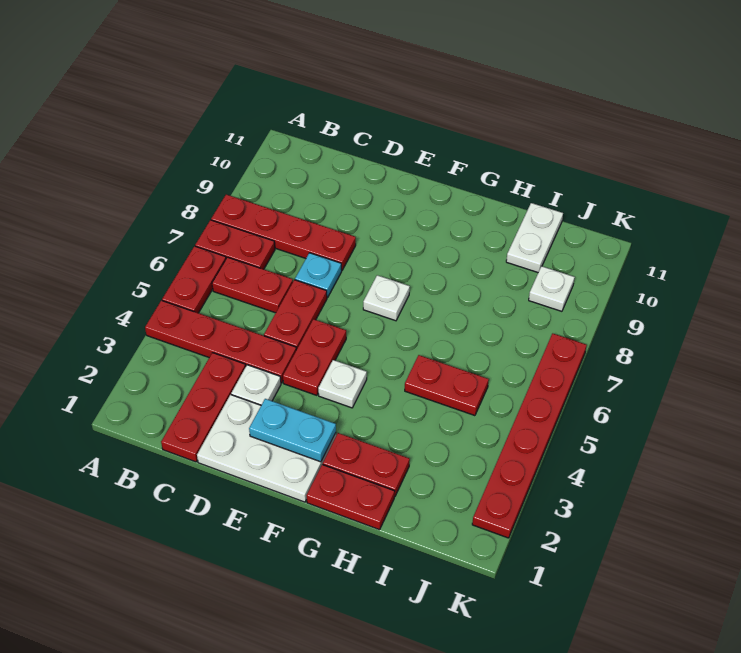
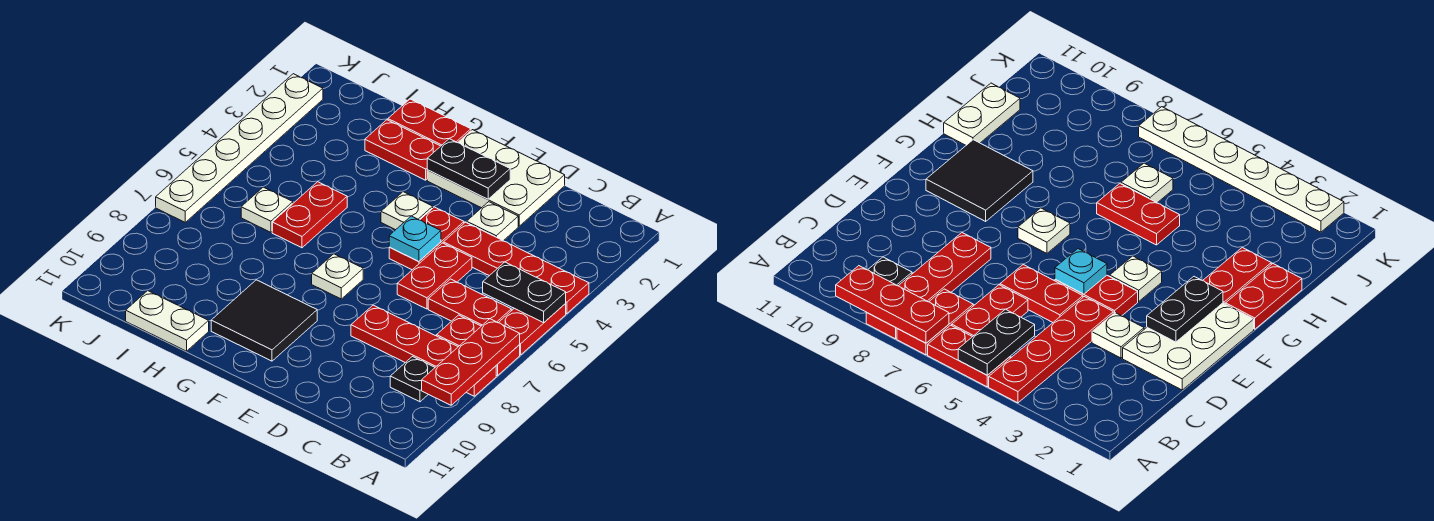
none -> black 1x2 plate [483,262,566,323]
none -> black 1x1 plate [390,357,435,402]
red 1x3 plate [161,353,246,462] -> red 1x3 plate moved to [422,319,520,405]
cyan 1x1 plate [295,253,342,298] -> cyan 1x1 plate moved to [389,216,441,262]
cyan 1x2 plate [249,399,336,462] -> black 1x2 plate [427,139,510,199]
none -> black 2x2 tile [211,280,317,361]
red 1x2 plate [405,355,489,416] -> red 1x2 plate turned to [272,182,347,248]
white 1x2 plate [506,203,563,272] -> white 1x2 plate turned to [126,291,209,351]
white 1x1 plate [529,266,575,311] -> white 1x1 plate moved to [241,187,293,232]
red 1x6 plate [472,333,587,538] -> white 1x6 plate [156,74,323,222]

